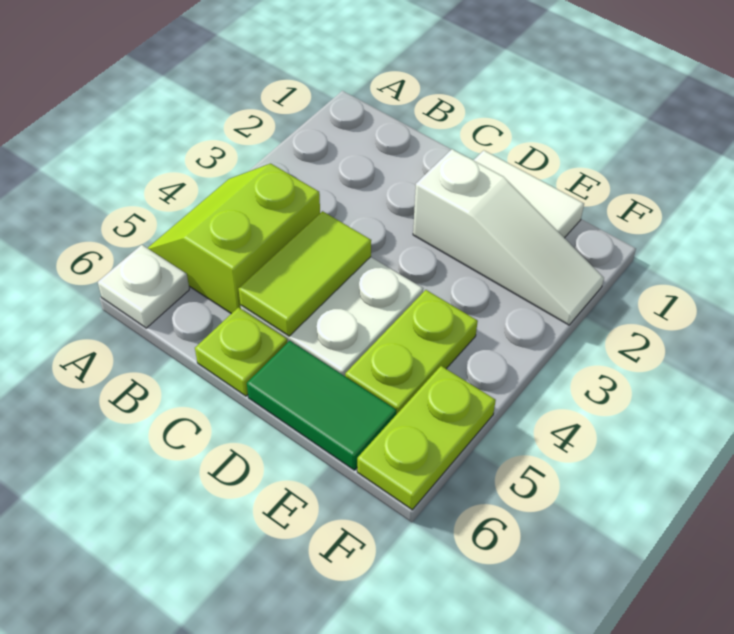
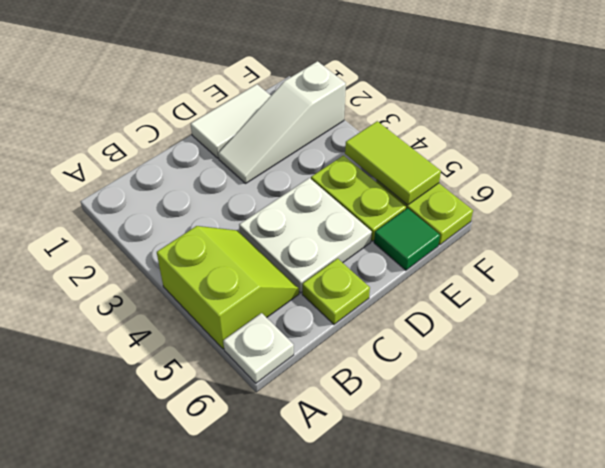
lime 2x2 slope [148,164,320,314] -> lime 2x2 slope turned to [157,226,299,349]
lime 1x2 tile [239,211,371,336] -> lime 1x2 tile moved to [345,121,441,205]
white 1x3 slope [413,149,604,325] -> white 1x3 slope turned to [218,61,346,183]
green 1x2 tile [247,341,396,470] -> green 1x1 tile [374,208,440,270]

